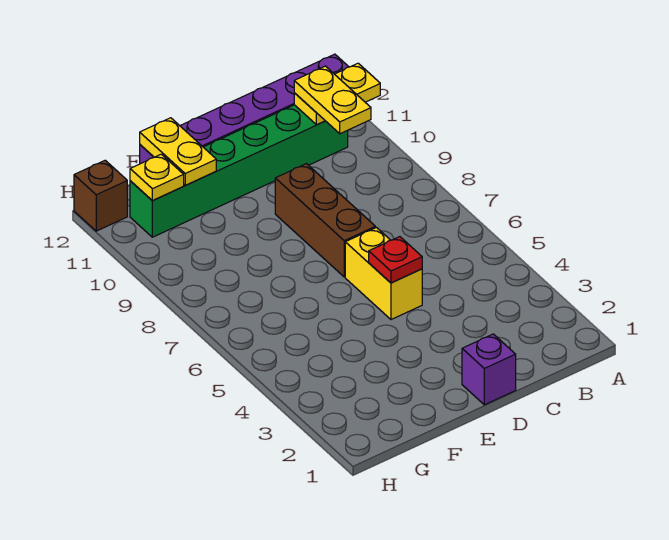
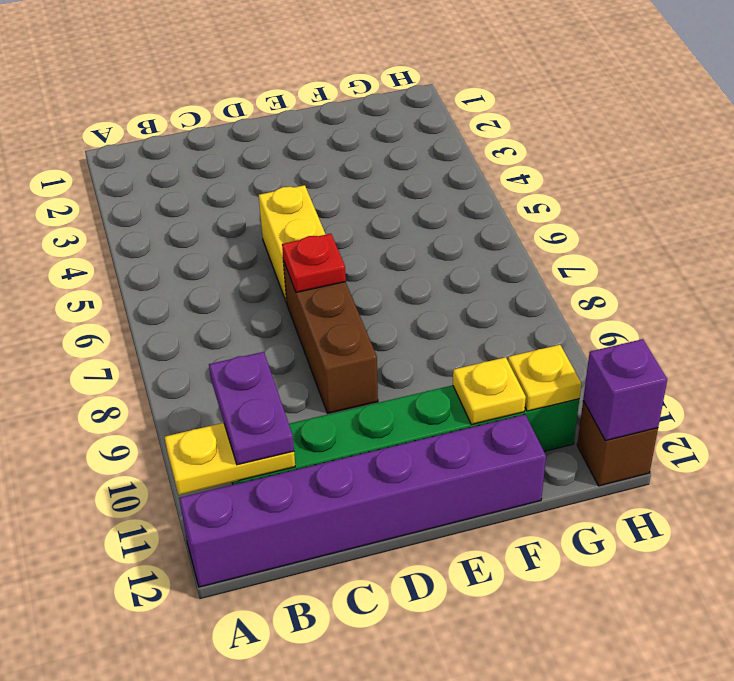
yellow 1x2 plate [294,66,371,134] -> purple 1x2 plate [209,352,294,465]
purple 1x1 brick [462,334,516,405] -> purple 1x1 brick moved to [583,339,667,441]
red 1x1 plate [369,237,422,283] -> red 1x1 plate moved to [282,234,346,292]
yellow 1x2 plate [140,118,216,185] -> yellow 1x1 plate [453,357,526,425]

